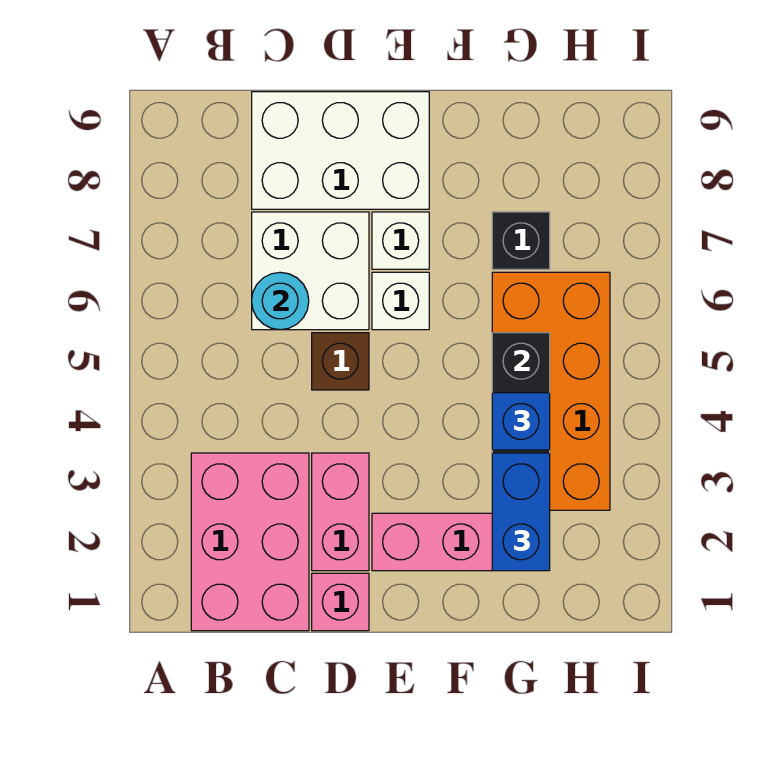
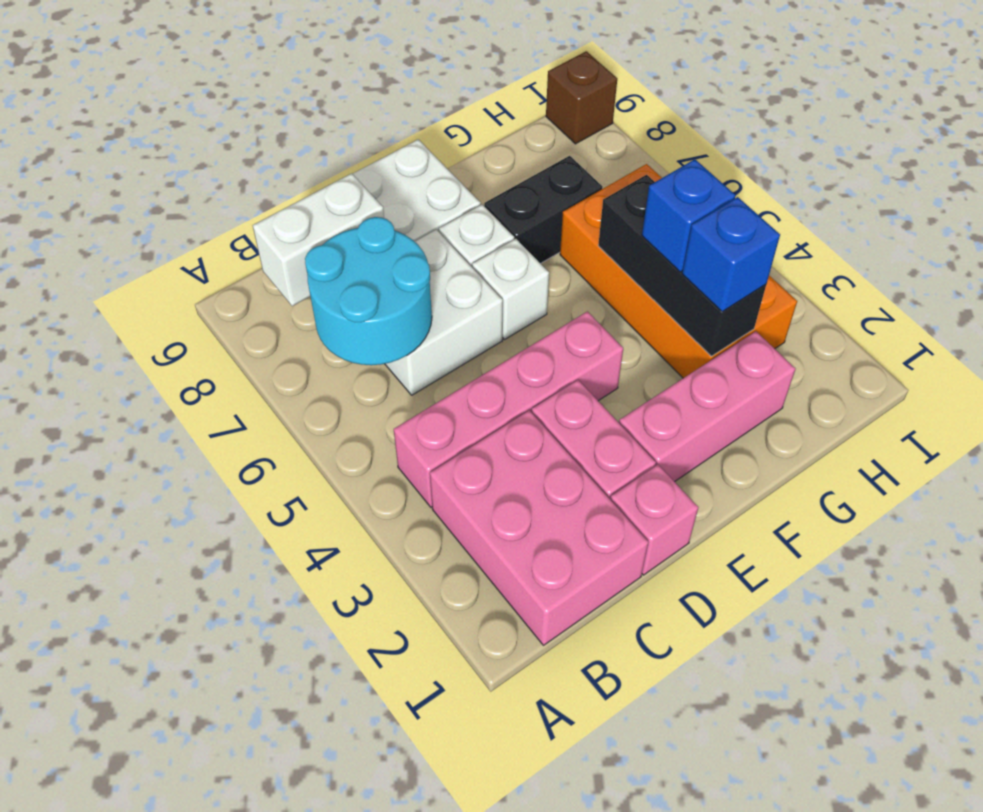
none -> pink 1x4 brick [394,311,623,507]
none -> white 1x2 brick [253,173,384,306]
cyan 1x1 round brick [252,272,309,330] -> cyan 2x2 round brick [305,217,432,365]
brown 1x1 brick [312,333,369,390] -> brown 1x1 brick moved to [546,51,617,144]
blue 1x2 brick [492,453,550,571] -> blue 1x1 brick [682,197,780,312]
black 1x1 brick [492,212,550,269] -> black 1x2 brick [484,156,602,264]

